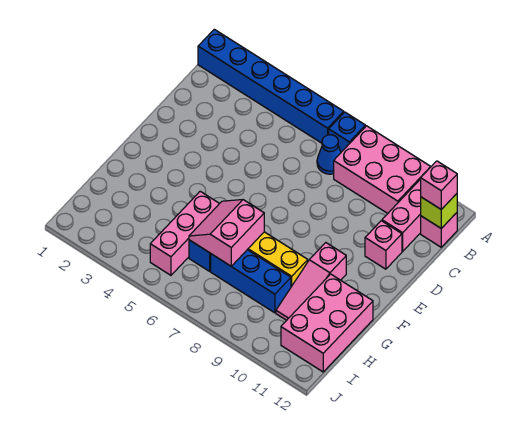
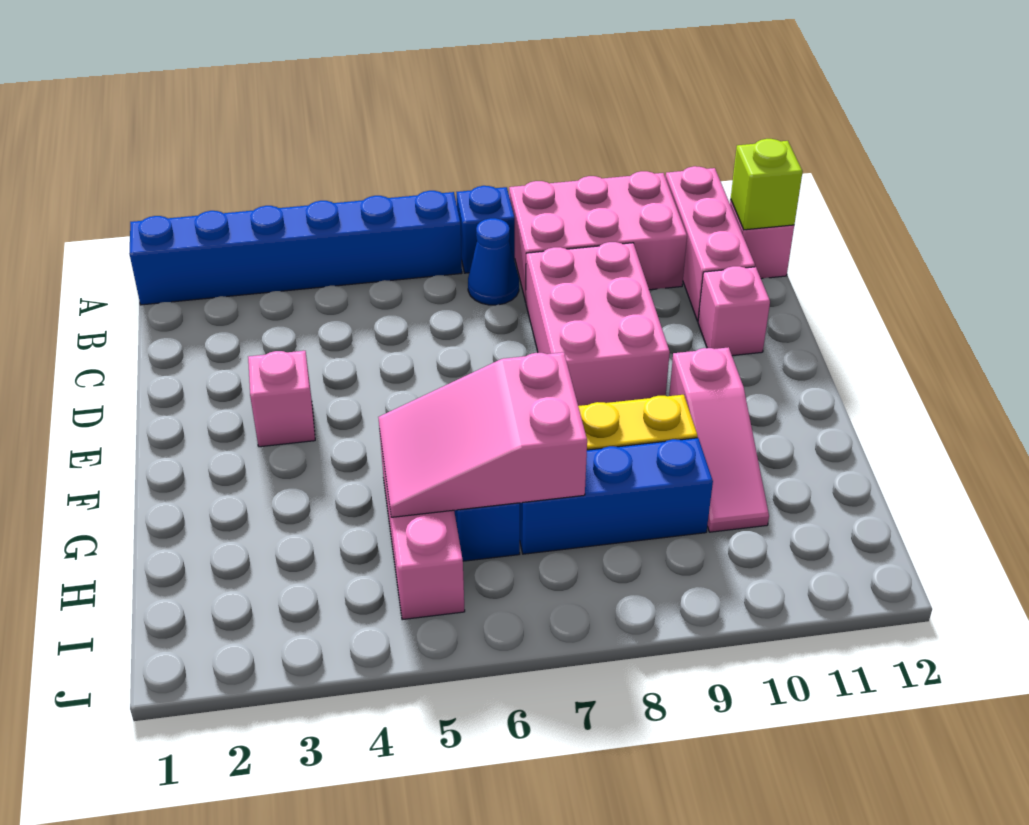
pink 1x1 brick [421,161,457,209] -> pink 1x1 brick moved to [248,351,315,447]
pink 2x2 slope [189,200,264,266] -> pink 2x3 slope [378,352,587,517]
pink 2x3 brick [281,274,373,372] -> pink 2x3 brick moved to [526,242,670,406]

